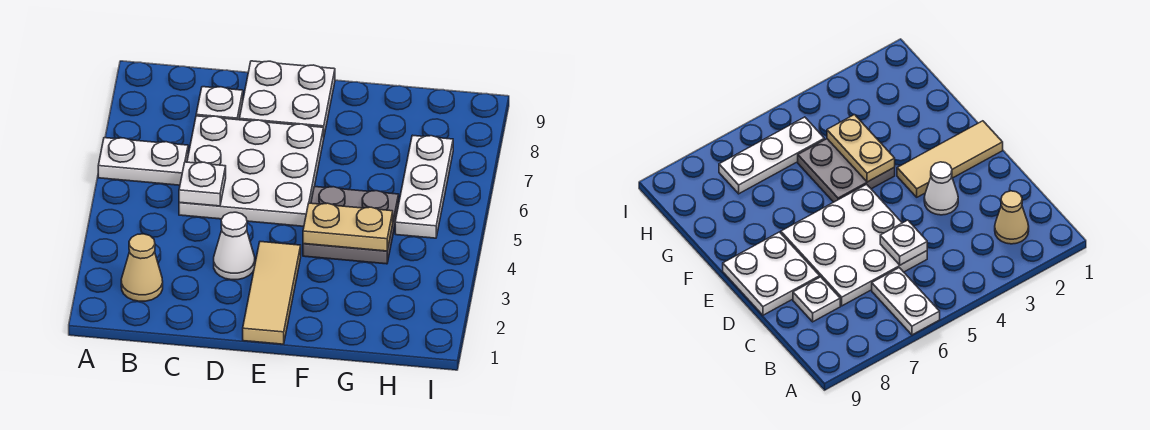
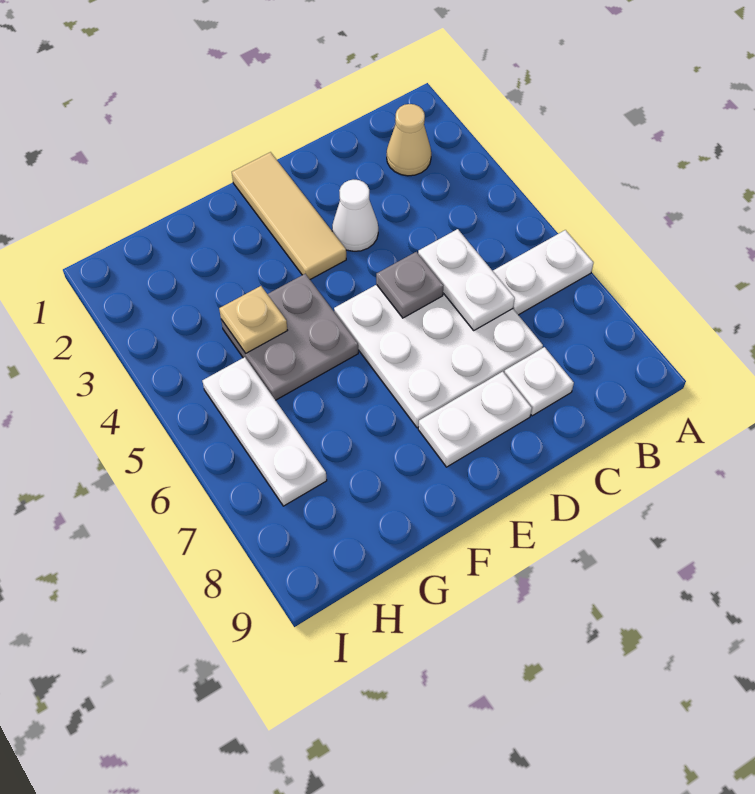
white 1x1 plate [179,162,226,206] -> white 1x2 plate [418,229,515,330]
none -> grey 1x1 plate [376,252,444,318]
white 2x2 plate [239,61,335,135] -> white 1x2 plate [418,372,532,467]
tan 1x2 plate [303,203,393,251] -> tan 1x1 plate [219,286,288,353]

